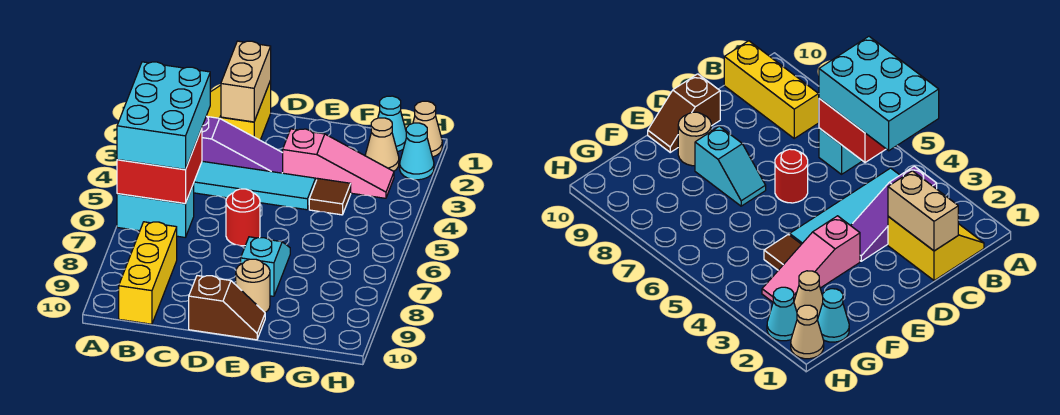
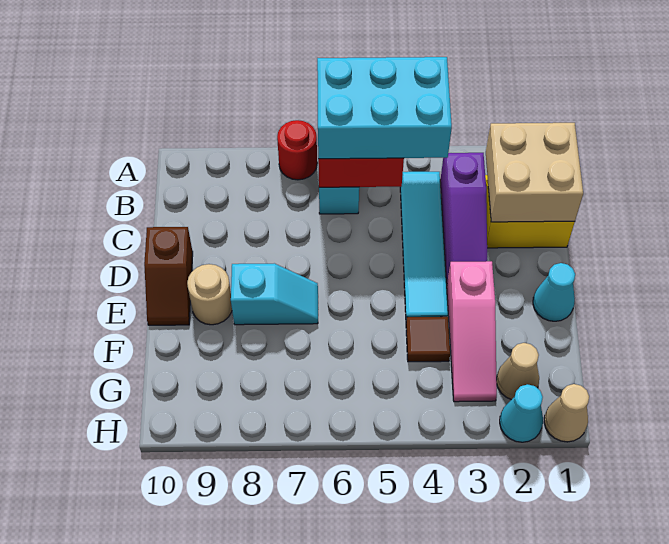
yellow 1x3 brick [119,222,177,324] -> none
tan 1x2 brick [221,41,271,122] -> tan 2x2 brick [486,123,583,222]
red 1x1 round brick [226,189,260,246] -> red 1x1 round brick moved to [277,120,317,180]
cyan 1x1 cone [378,96,406,152] -> cyan 1x1 cone moved to [533,263,575,321]

